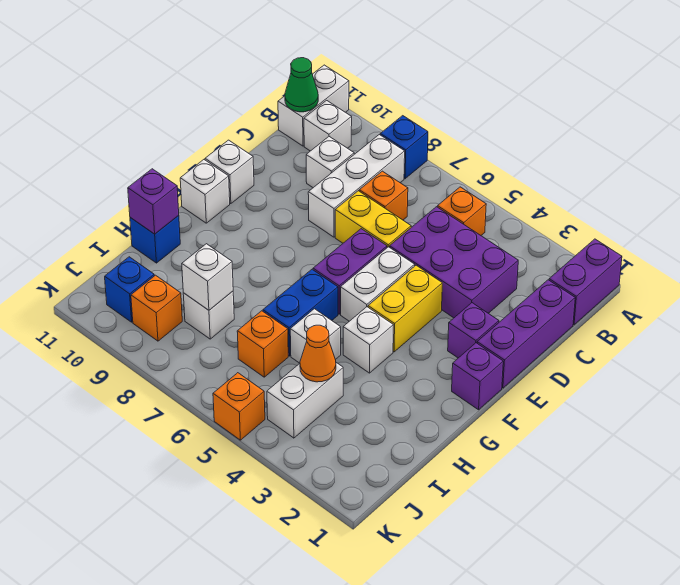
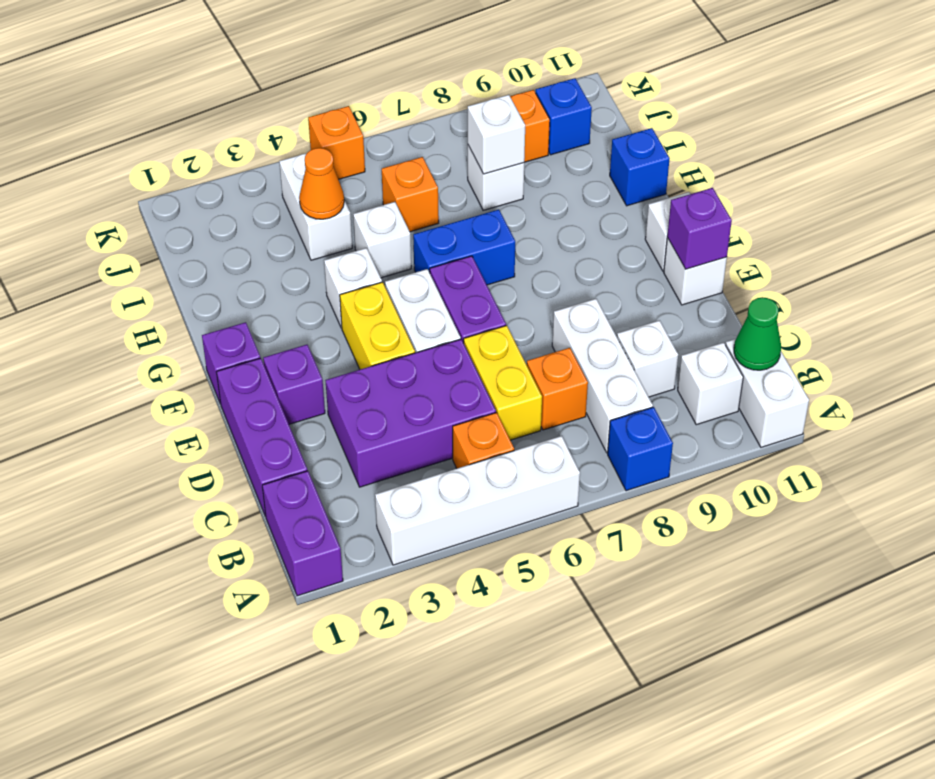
none -> white 1x4 brick [375,436,580,565]
yellow 1x2 brick [335,191,411,247] -> yellow 1x2 brick turned to [464,326,542,440]
blue 1x2 brick [263,269,338,356] -> blue 1x2 brick turned to [413,210,515,285]
purple 1x1 brick [128,169,179,234] -> purple 1x1 brick moved to [667,188,732,269]

